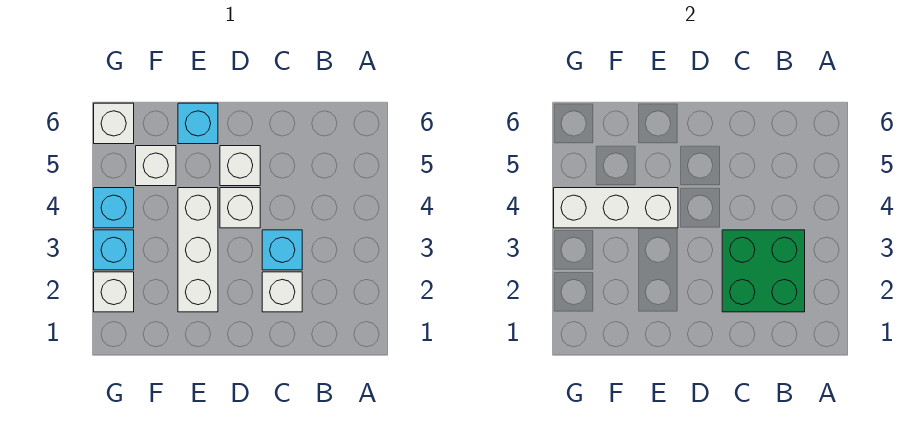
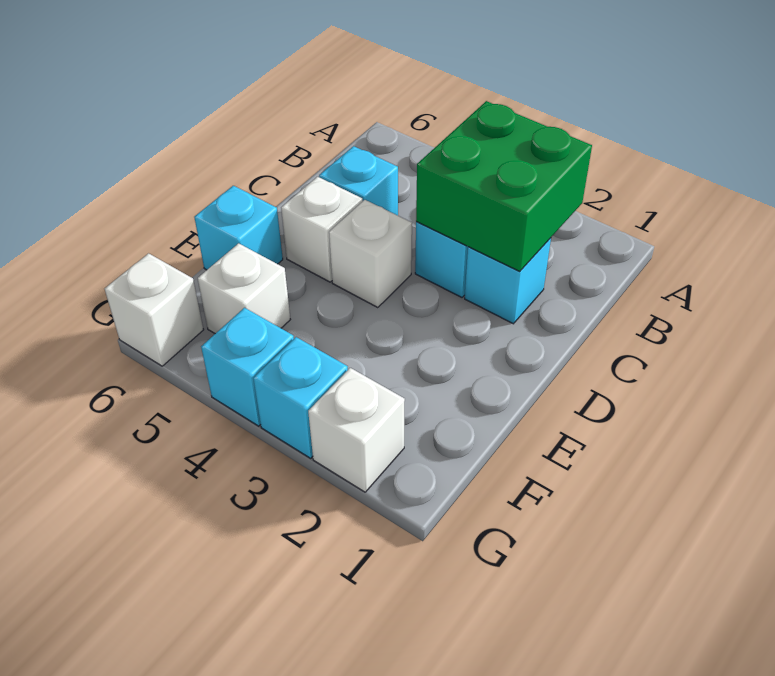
white 1x1 brick [262,272,302,312] -> cyan 1x1 brick [465,238,551,324]
none -> cyan 1x1 brick [319,146,398,215]
white 1x3 brick [178,188,218,312] -> none
white 1x3 brick [554,188,678,228] -> none

